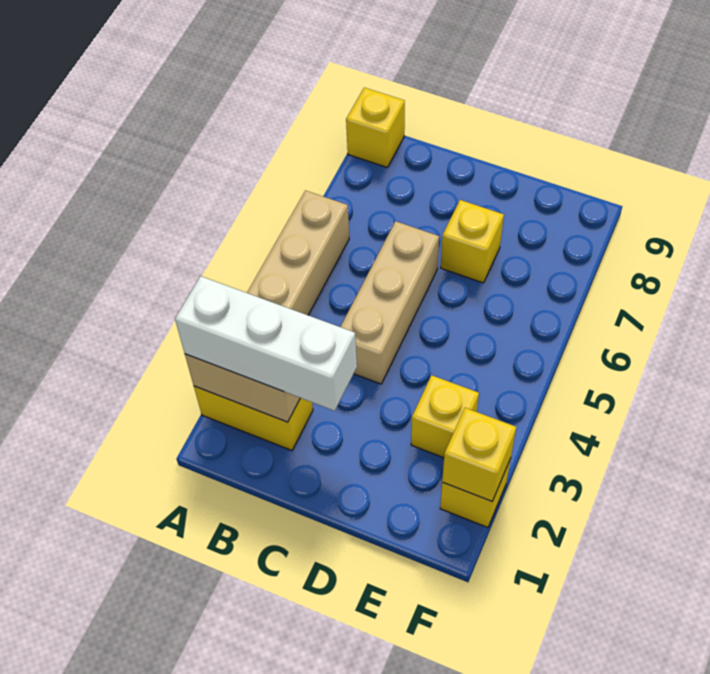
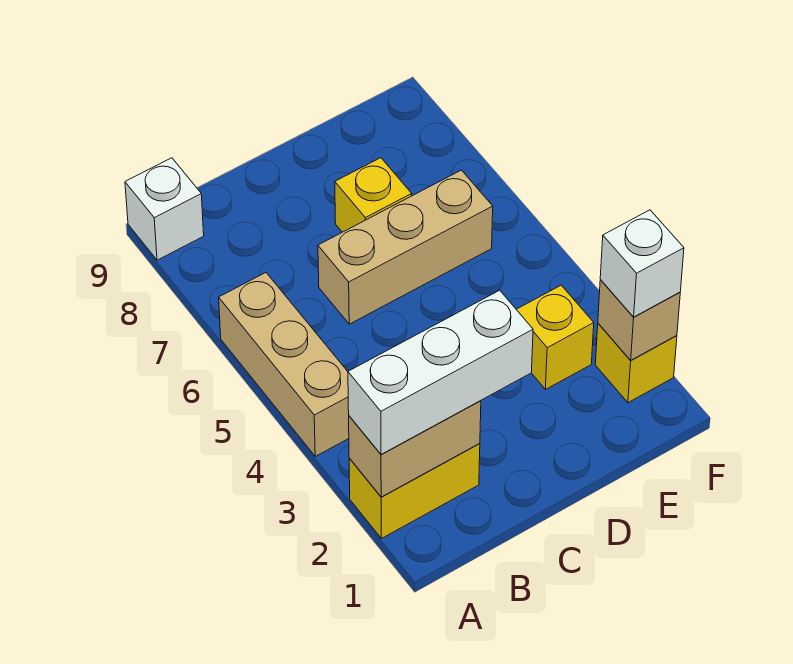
yellow 1x1 brick [346,88,405,168] -> white 1x1 brick [125,158,204,260]
tan 1x3 brick [341,221,439,384] -> tan 1x3 brick turned to [318,170,493,324]
yellow 1x1 brick [442,408,516,501] -> tan 1x1 brick [598,280,680,360]
none -> white 1x1 brick [600,210,684,317]

